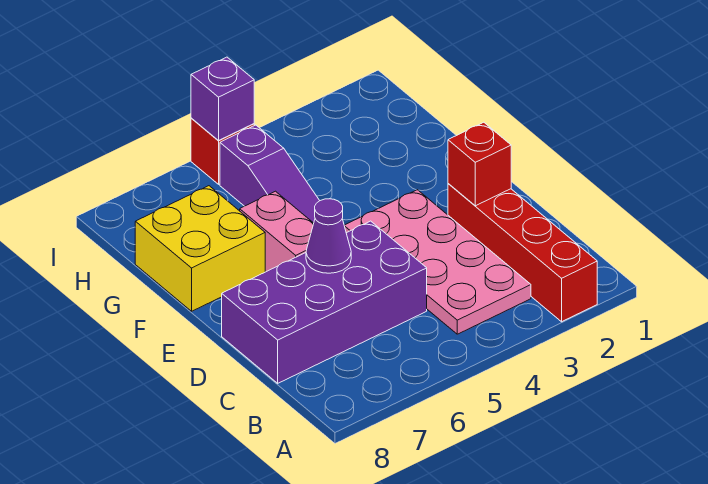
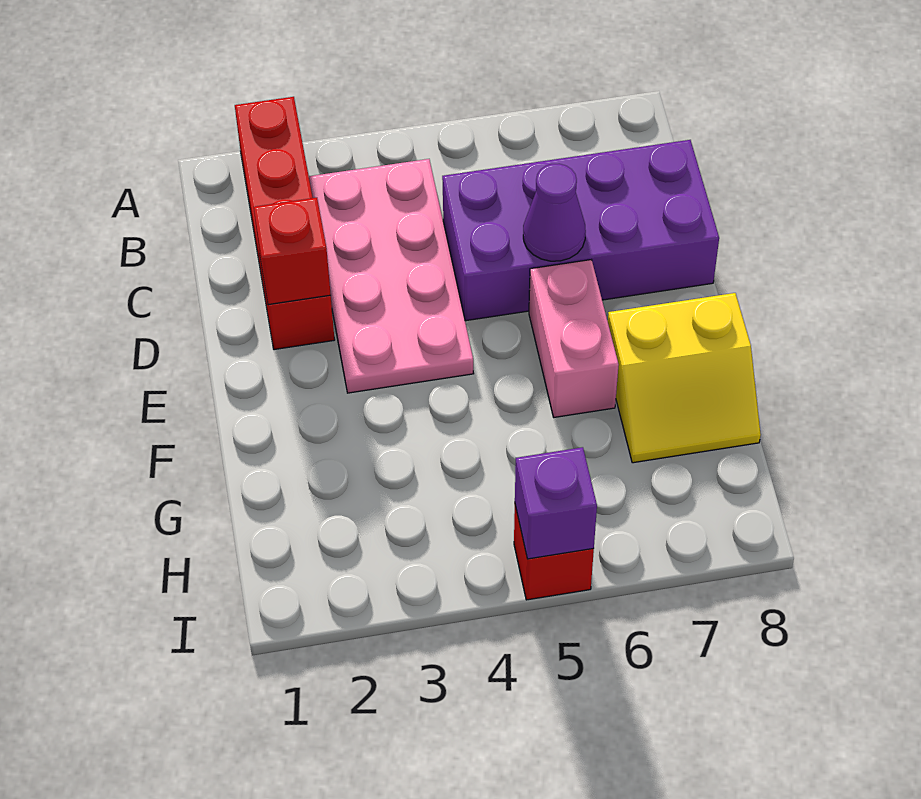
purple 1x3 slope [220,125,320,223] -> none
yellow 2x2 brick [135,186,265,311] -> yellow 2x2 slope [608,293,761,463]

